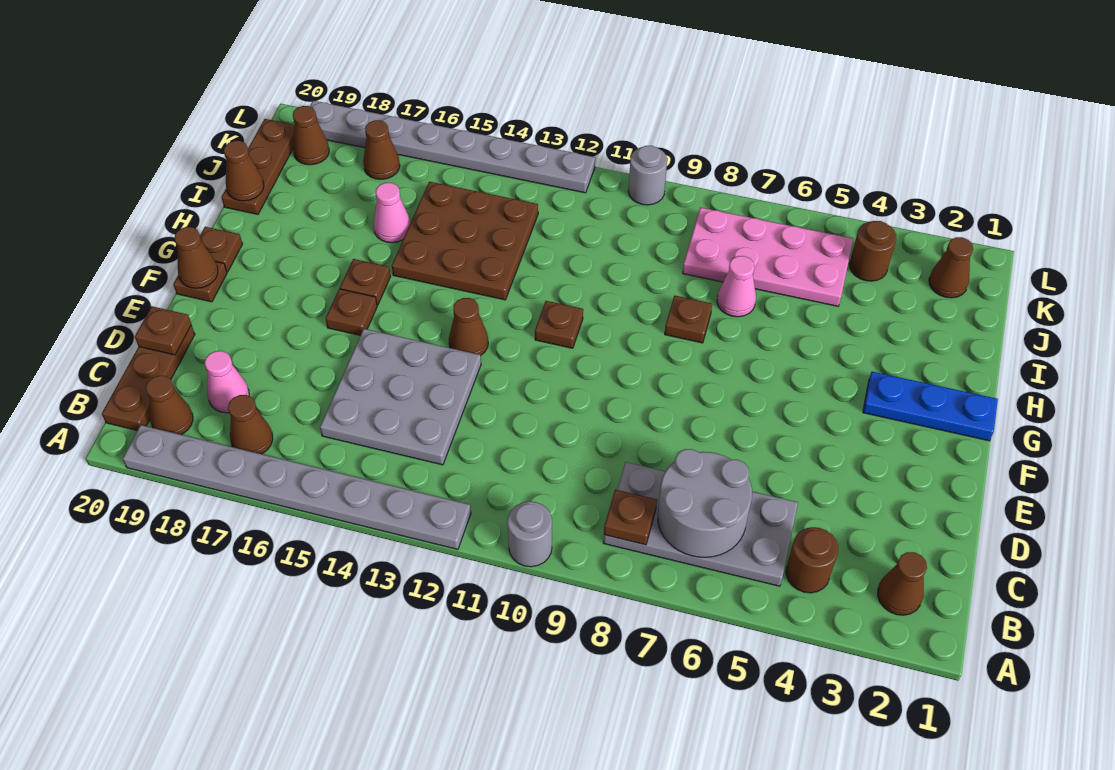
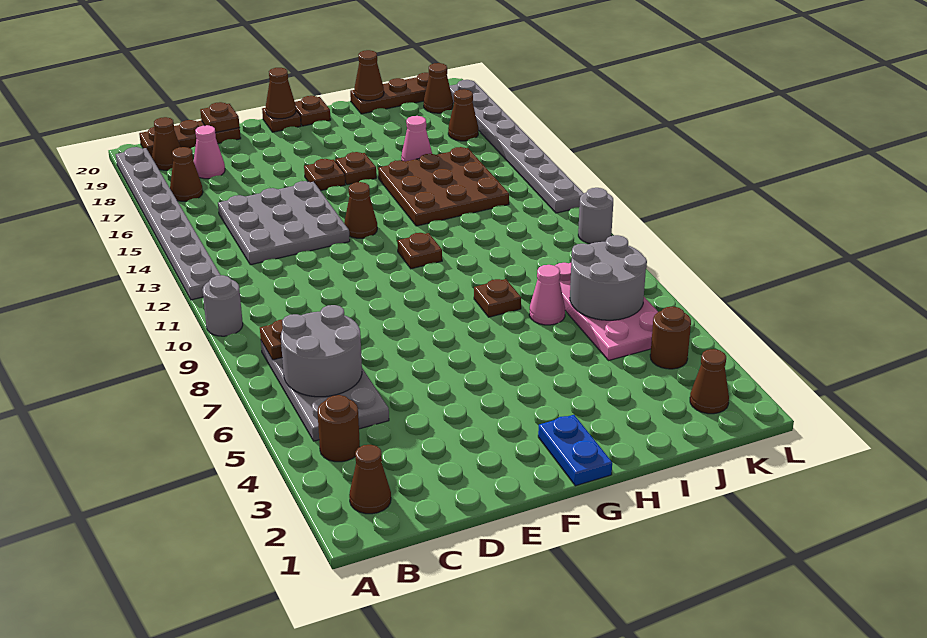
blue 1x3 plate [863,372,998,441] -> blue 1x2 plate [538,415,612,486]
none -> grey 2x2 round brick [570,235,647,320]

